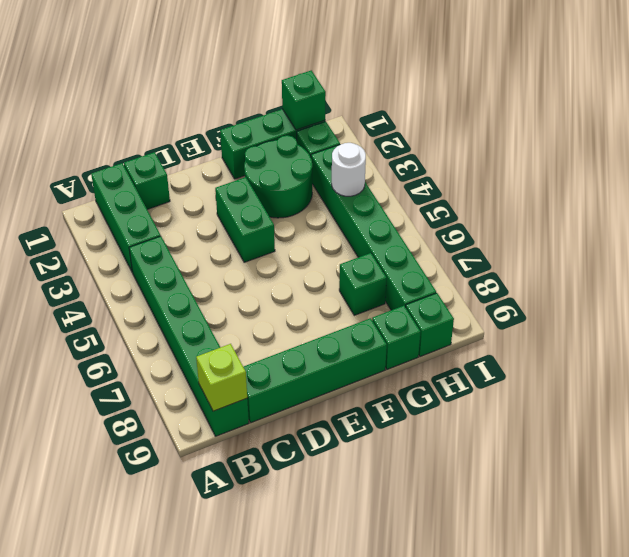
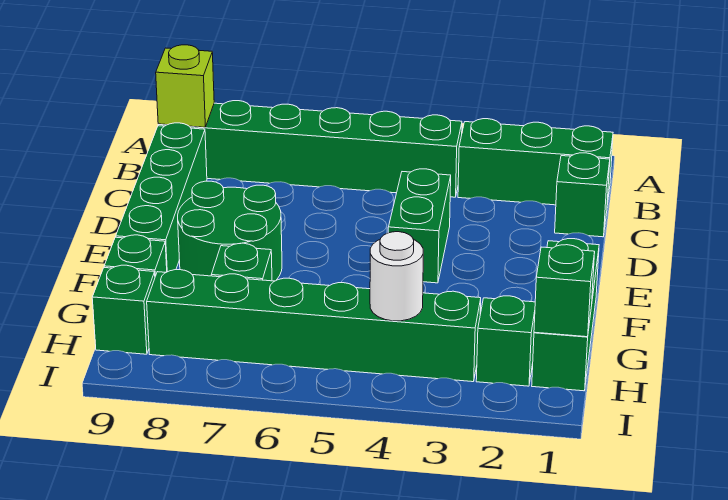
green 1x2 brick [215,177,275,262] -> green 1x2 brick turned to [388,169,451,283]
green 2x2 round brick [244,136,312,218] -> green 2x2 round brick moved to [178,181,282,281]

